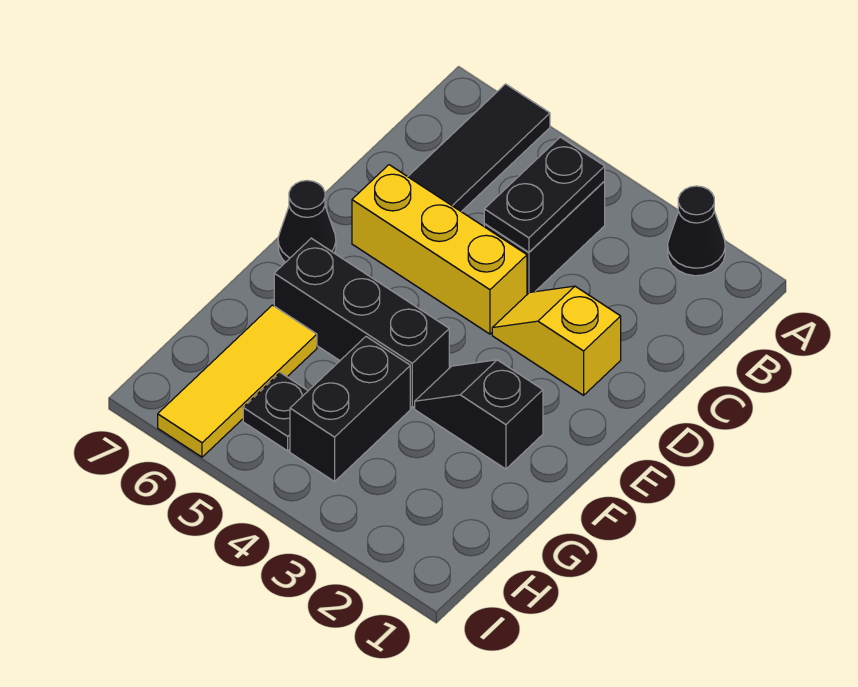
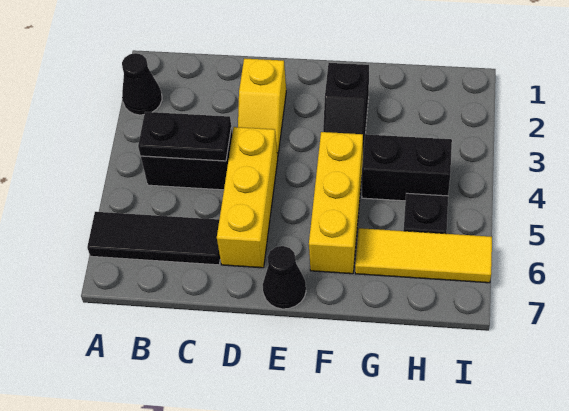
black 1x3 brick [274,238,449,408] -> yellow 1x3 brick [309,132,363,274]

